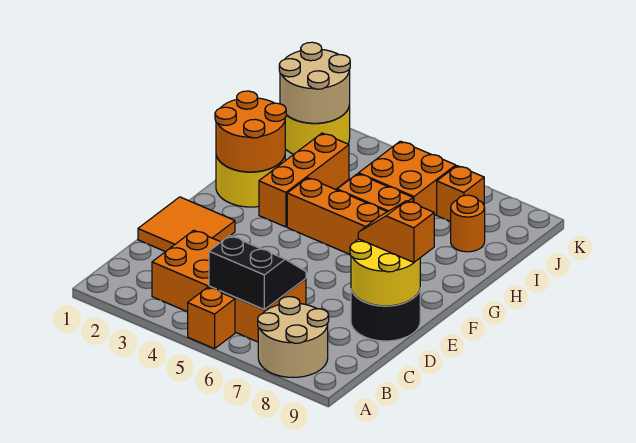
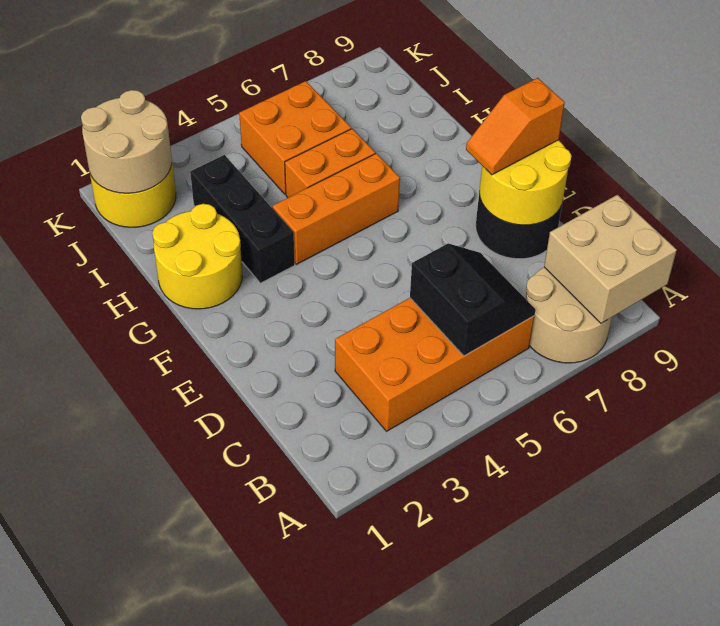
orange 1x1 brick [188,287,235,349] -> none
none -> tan 2x2 brick [544,195,677,323]
black 2x2 slope [209,236,306,310] -> black 2x2 slope turned to [410,243,536,356]
orange 2x2 tile [138,197,235,252] -> none
orange 2x2 round brick [215,91,286,172] -> none
orange 1x3 brick [259,133,349,227] -> black 1x3 brick [190,155,295,283]
orange 1x1 round brick [451,195,485,252] -> none
orange 1x1 brick [437,166,484,222] -> none

